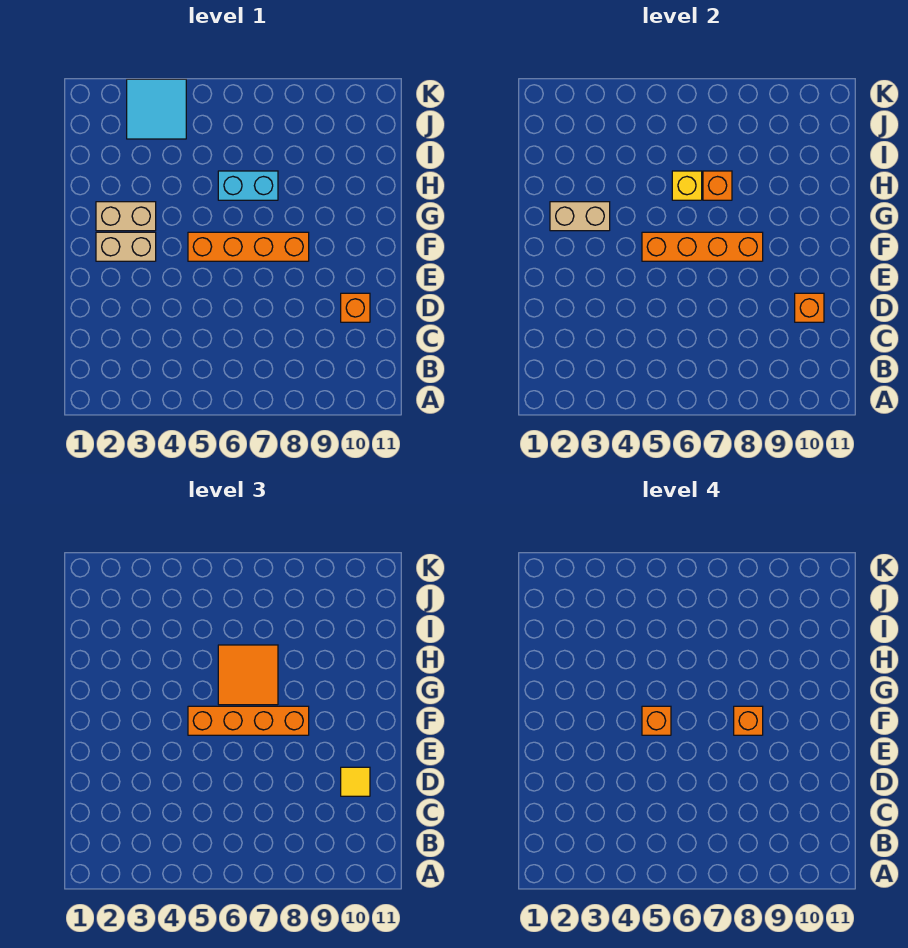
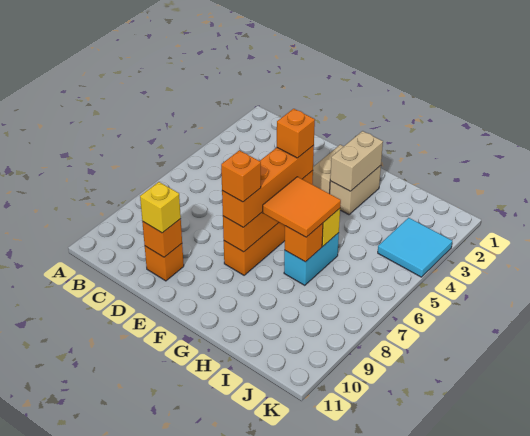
yellow 1x1 tile [341,767,370,796] -> yellow 1x1 brick [140,182,181,233]

